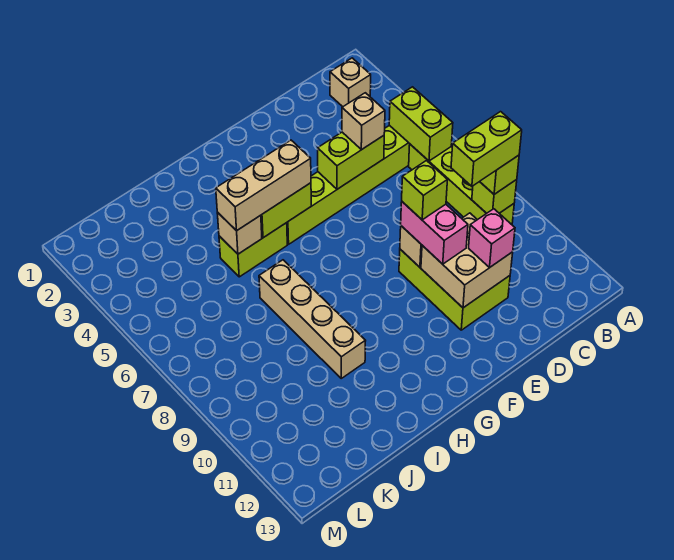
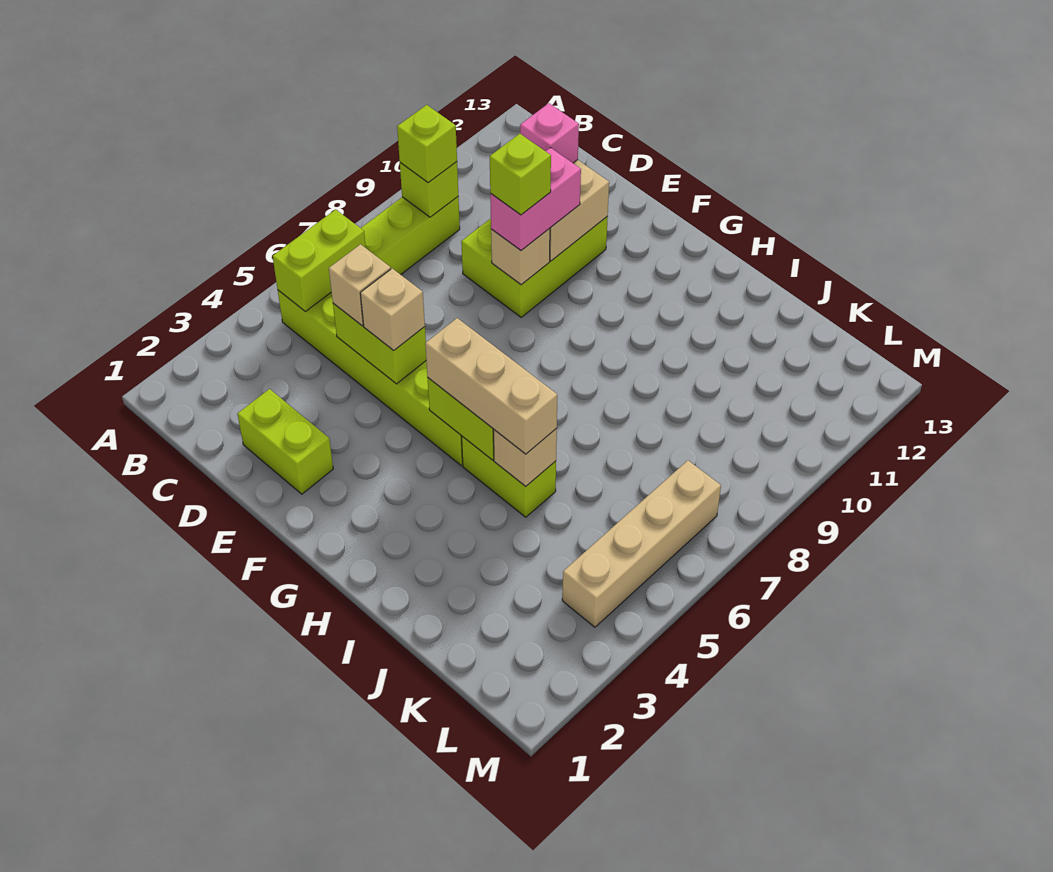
tan 1x1 brick [330,58,371,107] -> tan 1x1 brick moved to [360,269,425,350]
lime 1x2 brick [451,112,522,186] -> lime 1x2 brick moved to [237,389,333,494]
tan 1x4 brick [259,260,366,378] -> tan 1x4 brick moved to [562,460,721,627]

